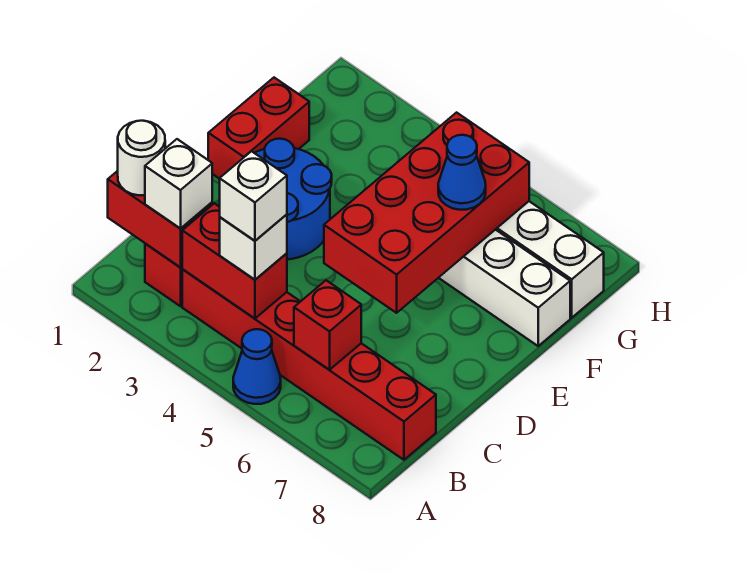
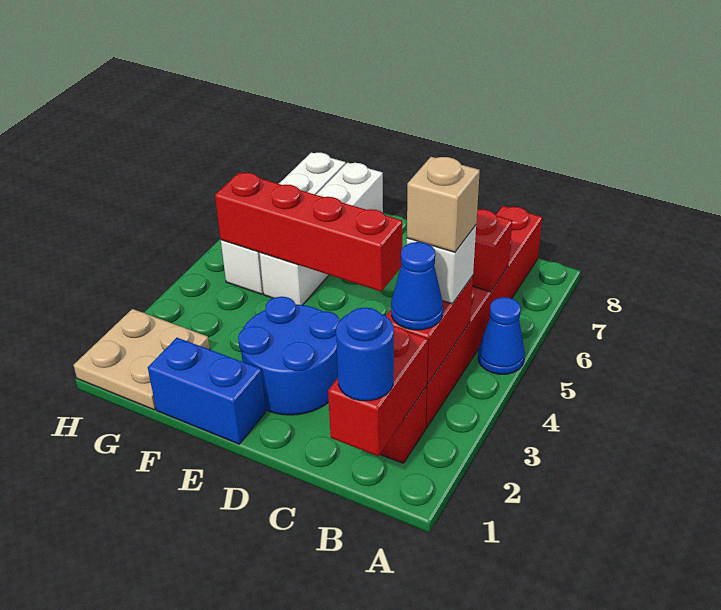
white 1x1 round brick [118,121,165,195] -> blue 1x1 round brick [336,308,394,401]
white 1x1 brick [145,139,212,228] -> none
white 1x1 brick [220,151,287,241] -> tan 1x1 brick [407,157,480,252]
red 2x4 brick [324,113,529,313] -> red 1x4 brick [215,172,402,291]
red 1x2 brick [208,78,309,179] -> blue 1x2 brick [148,338,266,444]
blue 1x1 cone [438,135,486,210] -> blue 1x1 cone moved to [391,242,443,330]
none -> tan 2x2 plate [73,309,210,410]

